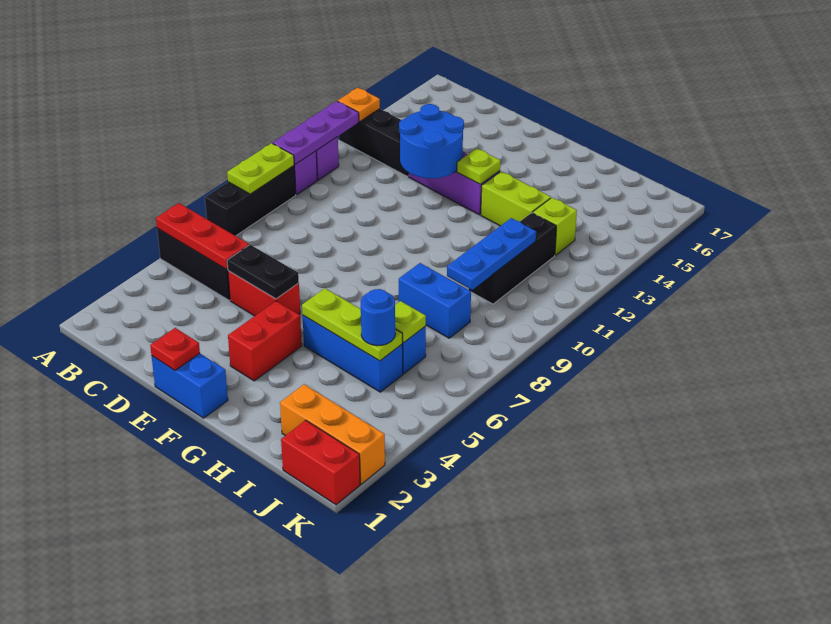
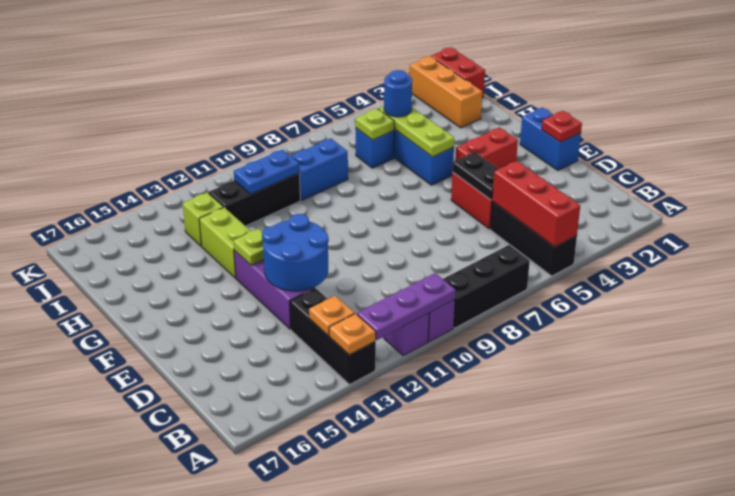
red 1x3 plate [156,203,249,269] -> red 1x3 brick [492,161,580,247]
lime 1x2 plate [227,143,294,194] -> none
none -> orange 1x1 plate [309,296,355,336]
blue 1x2 brick [399,263,471,338] -> blue 1x2 brick turned to [291,139,348,200]
blue 1x3 plate [447,218,536,290] -> blue 1x2 plate [234,150,299,194]

